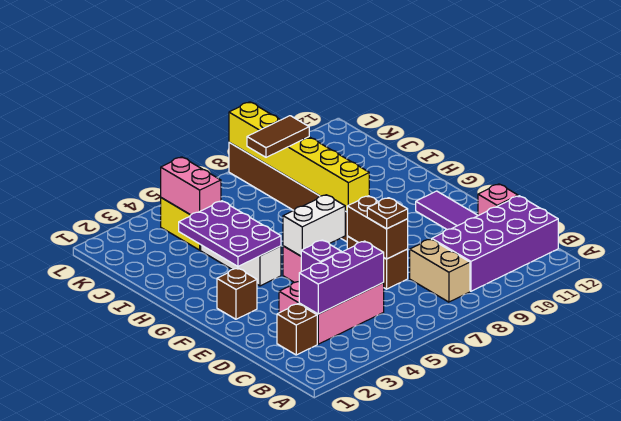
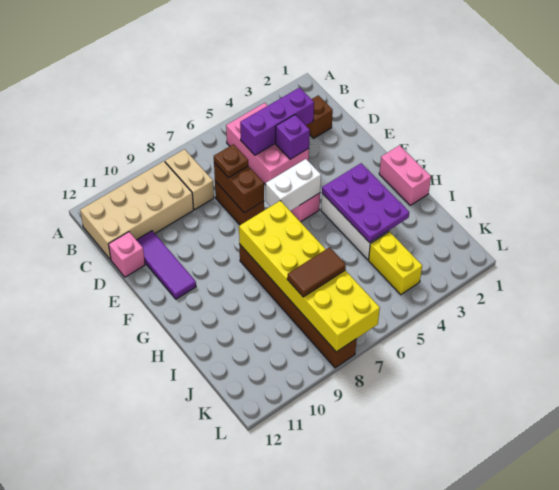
purple 2x4 brick [432,196,558,291] -> tan 2x4 brick [80,161,194,260]
pink 2x3 brick [279,282,384,344] -> pink 2x3 brick turned to [226,103,309,185]
brown 1x1 brick [217,268,257,319] -> none
yellow 1x6 brick [229,102,369,212] -> yellow 2x6 brick [239,201,380,352]
pink 1x2 brick [161,157,221,215] -> pink 1x2 brick moved to [379,145,431,205]

